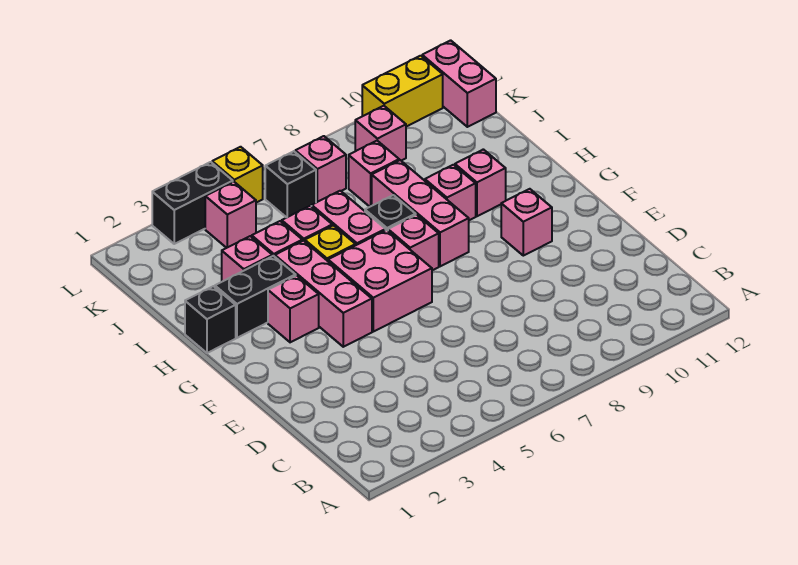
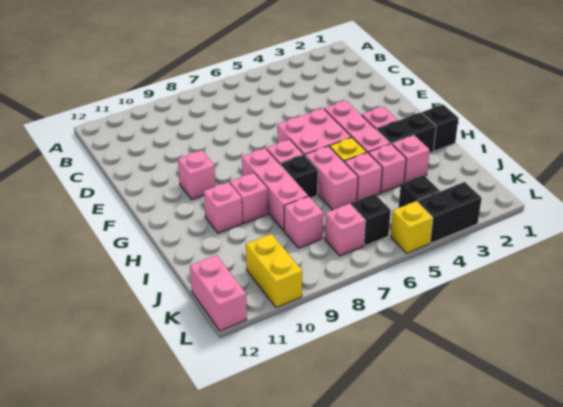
pink 1x1 brick [205,182,256,248] -> black 1x1 brick [399,175,440,208]
pink 1x1 brick [355,106,406,161] -> none
yellow 1x2 brick [362,56,443,127] -> yellow 1x2 brick turned to [246,234,302,308]

